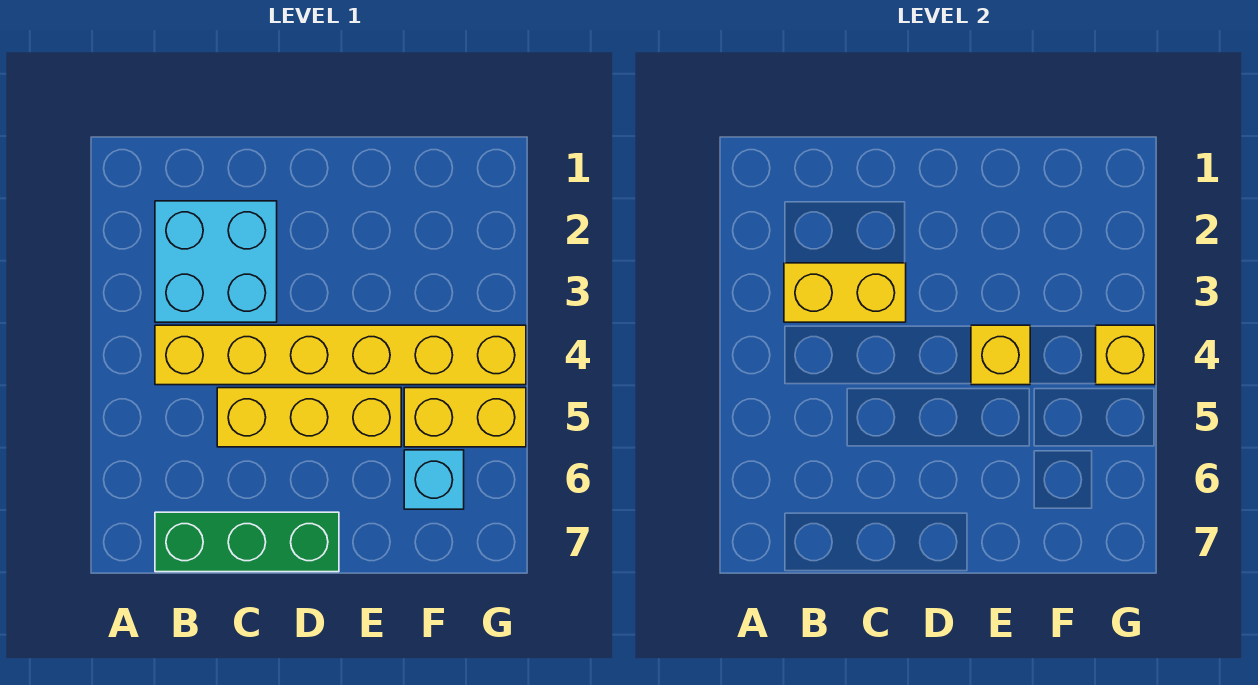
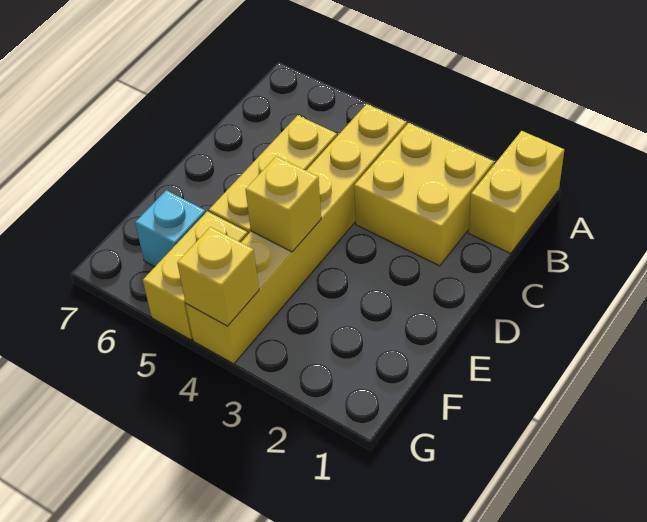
cyan 2x2 brick [155,201,277,322] -> yellow 2x2 brick [354,123,494,266]
yellow 1x2 brick [784,263,906,322] -> yellow 1x2 brick moved to [468,131,564,253]
green 1x3 brick [155,512,339,572] -> none

